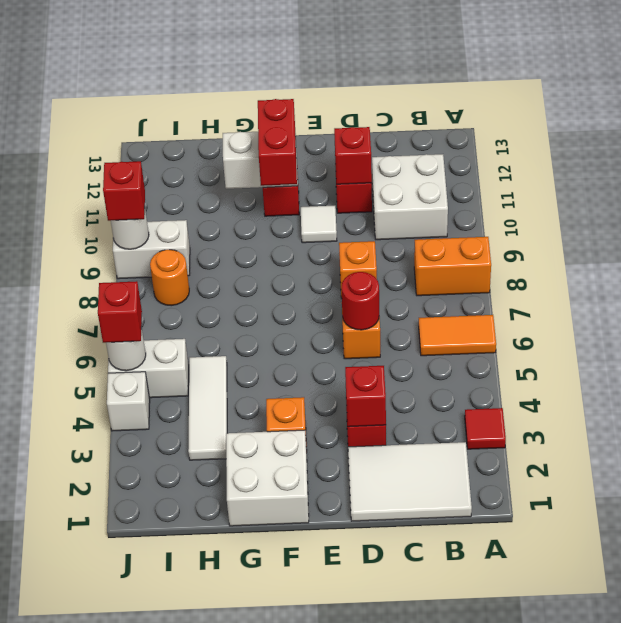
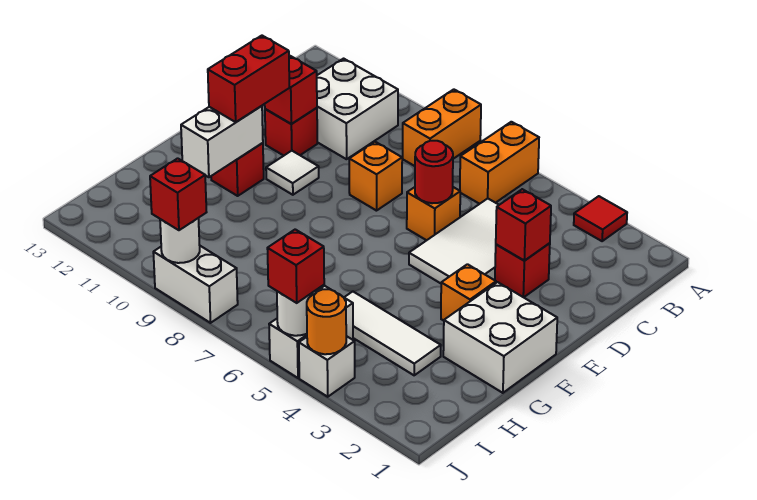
orange 1x2 tile [419,315,496,356] -> orange 1x2 brick [460,122,539,204]
white 2x3 tile [348,442,472,521] -> white 2x3 tile moved to [409,199,499,283]
red 1x2 brick [258,99,297,186] -> red 1x2 brick turned to [208,36,289,122]
orange 1x1 round brick [150,250,189,306] -> orange 1x1 round brick moved to [307,289,346,354]
white 1x2 brick [113,220,190,279] -> white 1x2 brick turned to [153,246,238,323]

